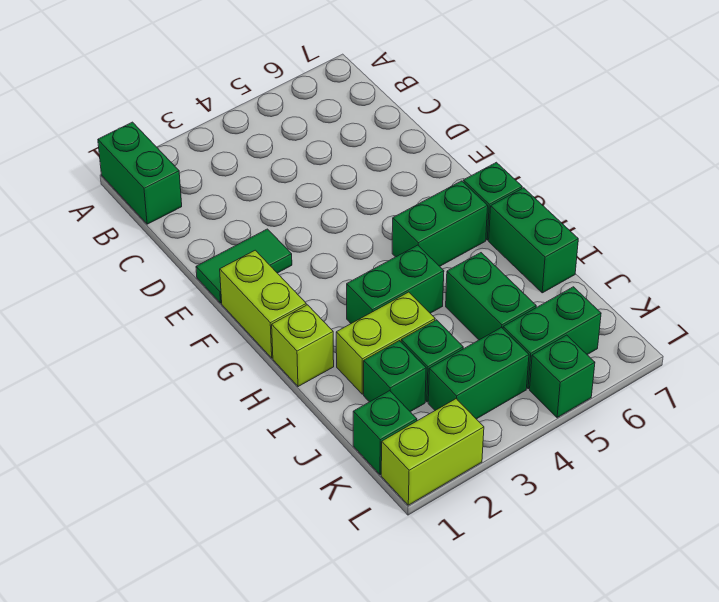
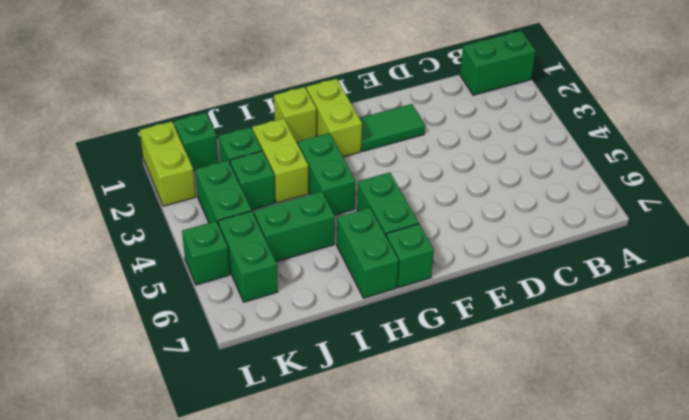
green 1x2 tile [196,229,292,303] -> green 1x2 tile turned to [360,104,425,151]
lime 1x2 brick [220,250,306,358] -> lime 1x2 brick turned to [306,79,362,157]
green 1x2 brick [489,188,578,293] -> green 1x2 brick turned to [337,208,399,298]

